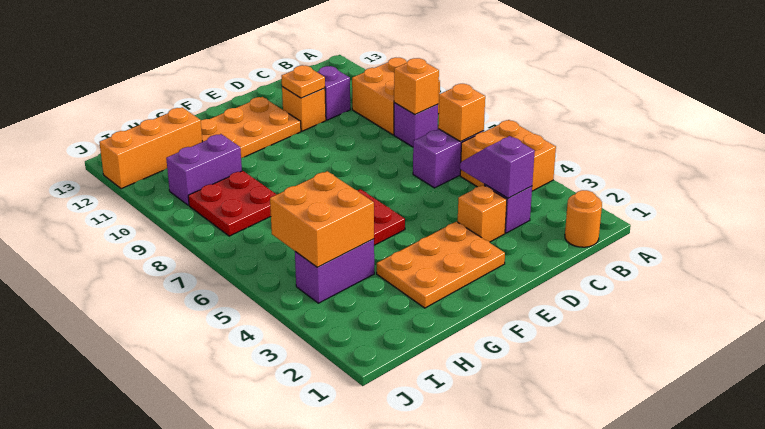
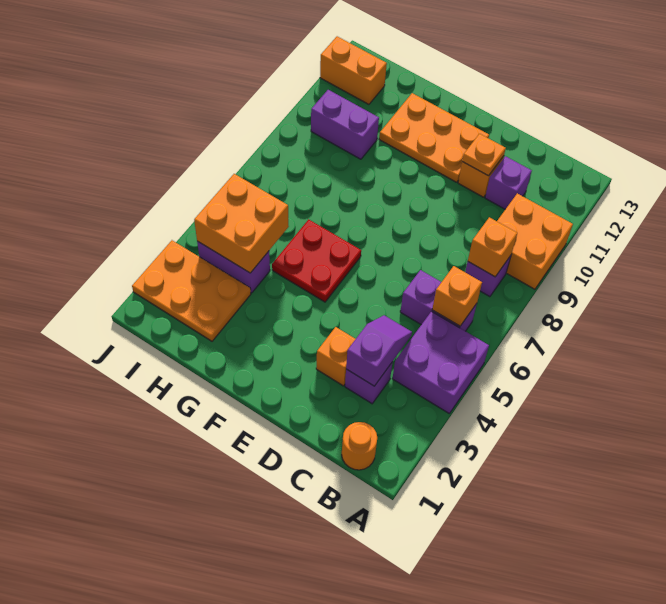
orange 2x2 brick [460,120,556,191] -> purple 2x2 brick [392,311,489,414]
orange 2x3 plate [377,222,505,308] -> orange 2x3 plate moved to [132,240,251,341]
red 2x2 plate [188,171,277,236] -> none
orange 1x3 brick [99,107,202,189] -> orange 1x2 brick [320,36,387,104]

